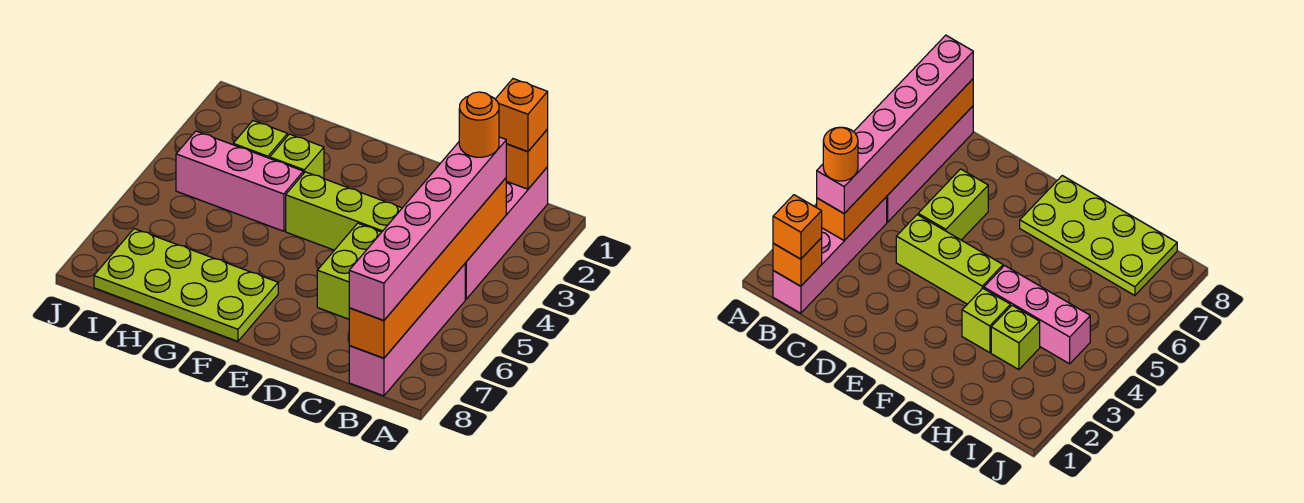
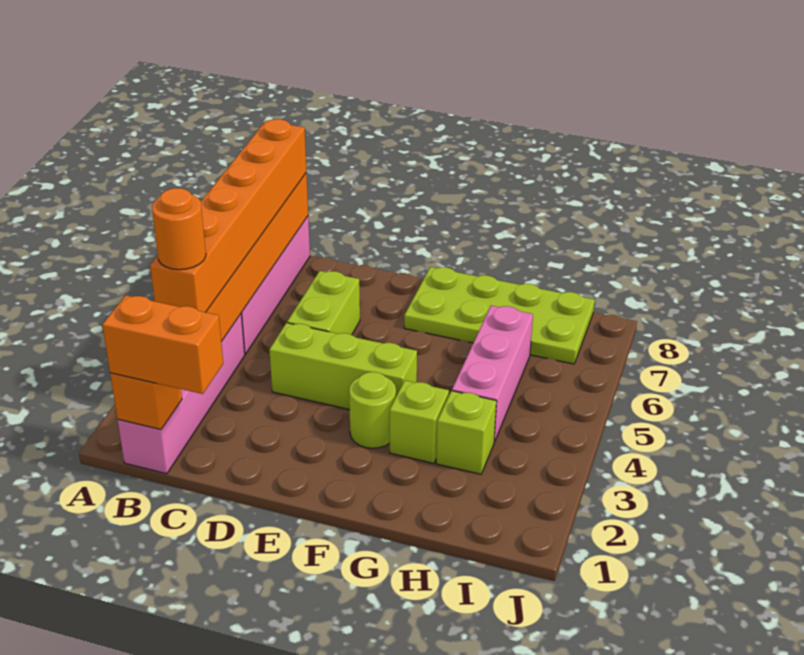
orange 1x1 brick [495,79,548,151] -> orange 1x2 brick [102,295,223,394]
pink 1x6 brick [349,137,506,321] -> orange 1x6 brick [150,119,306,312]
none -> lime 1x1 round brick [349,372,396,448]
pink 1x3 brick [176,131,303,231] -> pink 1x3 brick turned to [452,306,533,442]

